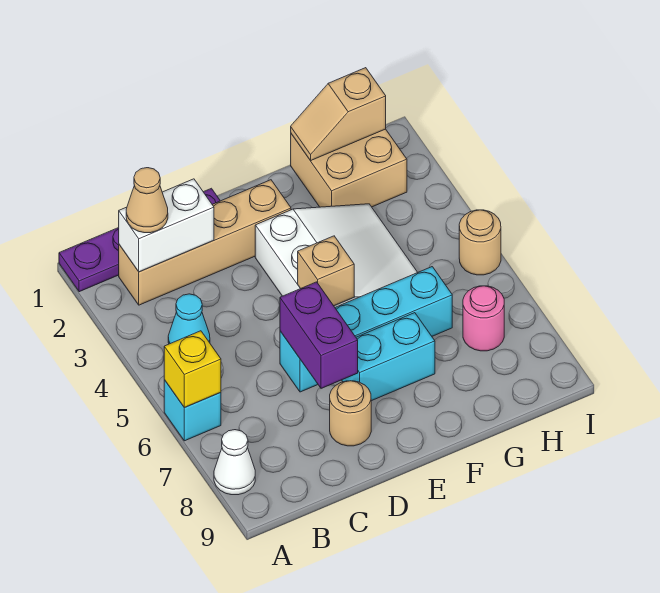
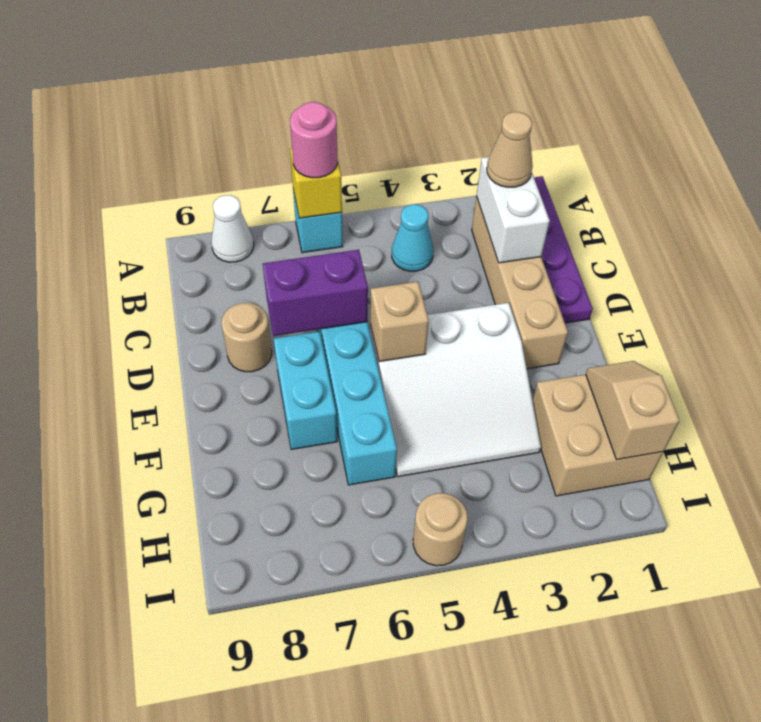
pink 1x1 round brick [463,286,504,351] -> pink 1x1 round brick moved to [290,102,338,178]

